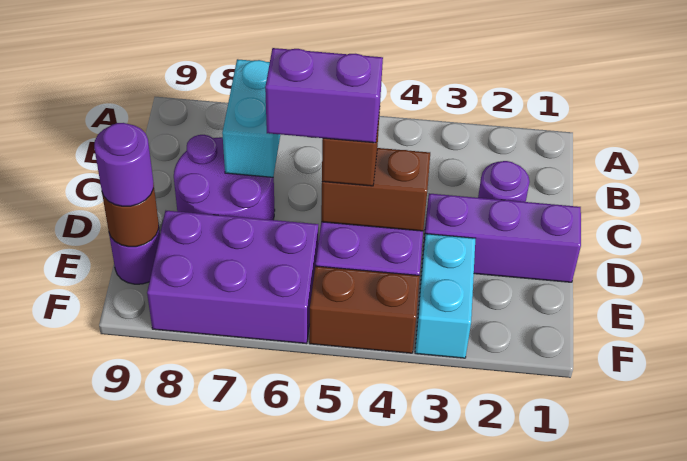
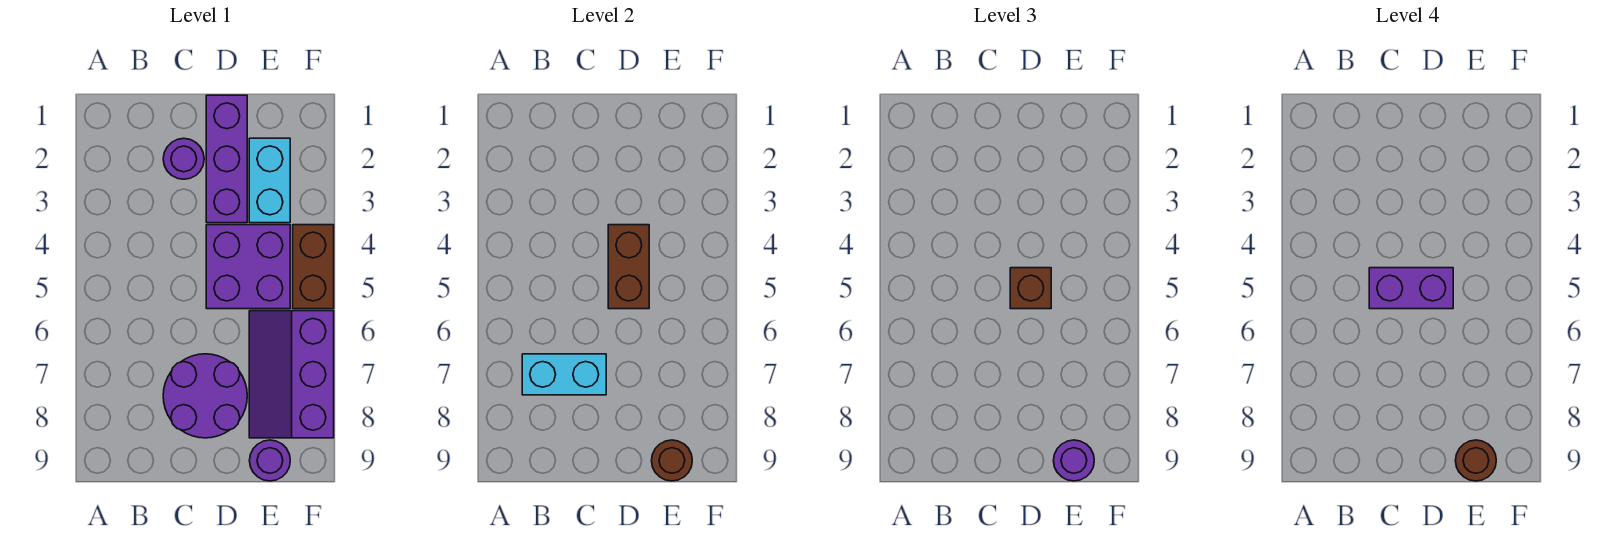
purple 1x2 brick [265,48,383,143] -> purple 1x2 brick turned to [1369,268,1453,309]
cyan 1x2 brick [415,234,475,358] -> cyan 1x2 brick turned to [249,138,290,223]
purple 2x3 brick [147,211,318,344] -> purple 2x3 slope [249,311,334,438]
none -> brown 1x1 round brick [1455,440,1496,481]

